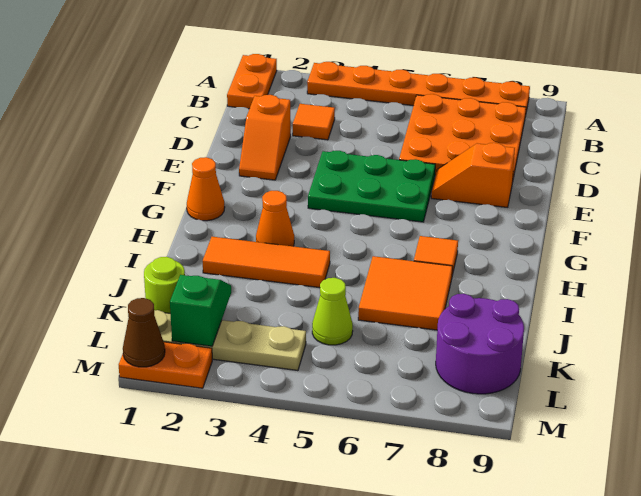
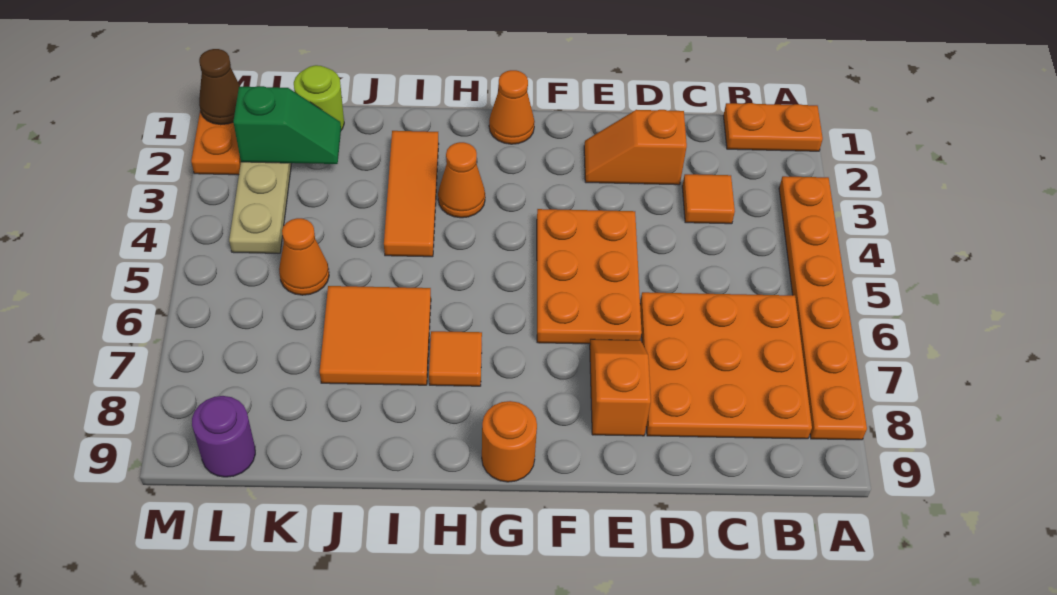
green 2x3 plate [308,151,435,222] -> orange 2x3 plate [537,209,642,344]
none -> orange 1x1 round brick [482,401,537,482]
lime 1x1 cone [312,278,353,345] -> orange 1x1 cone [279,218,329,295]
purple 2x2 round brick [436,294,524,394] -> purple 1x1 round brick [192,396,255,477]

